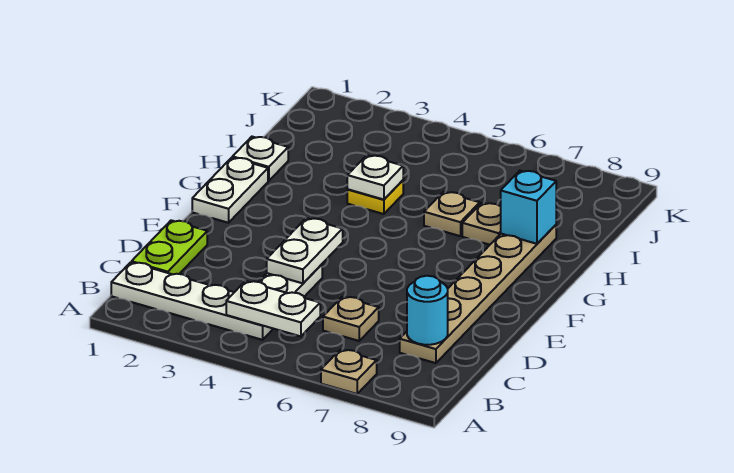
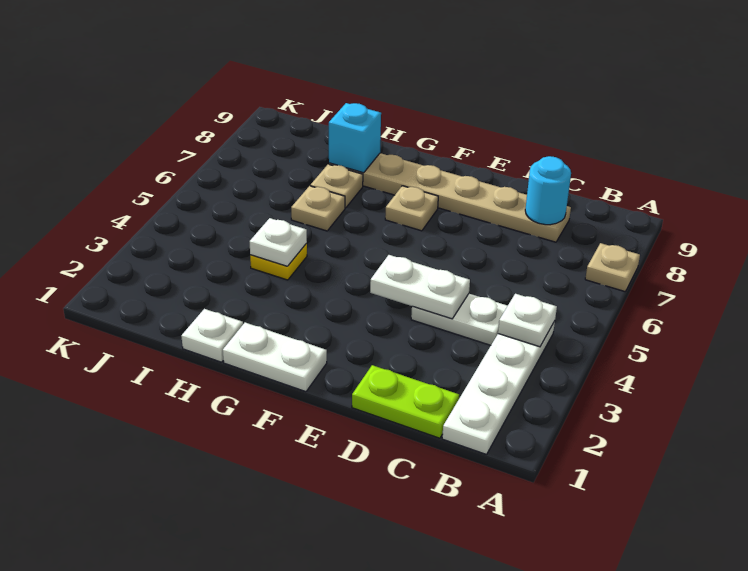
white 1x2 plate [226,281,320,336] -> white 1x1 plate [498,294,557,347]
tan 1x1 plate [323,297,379,341] -> tan 1x1 plate moved to [385,186,438,231]

